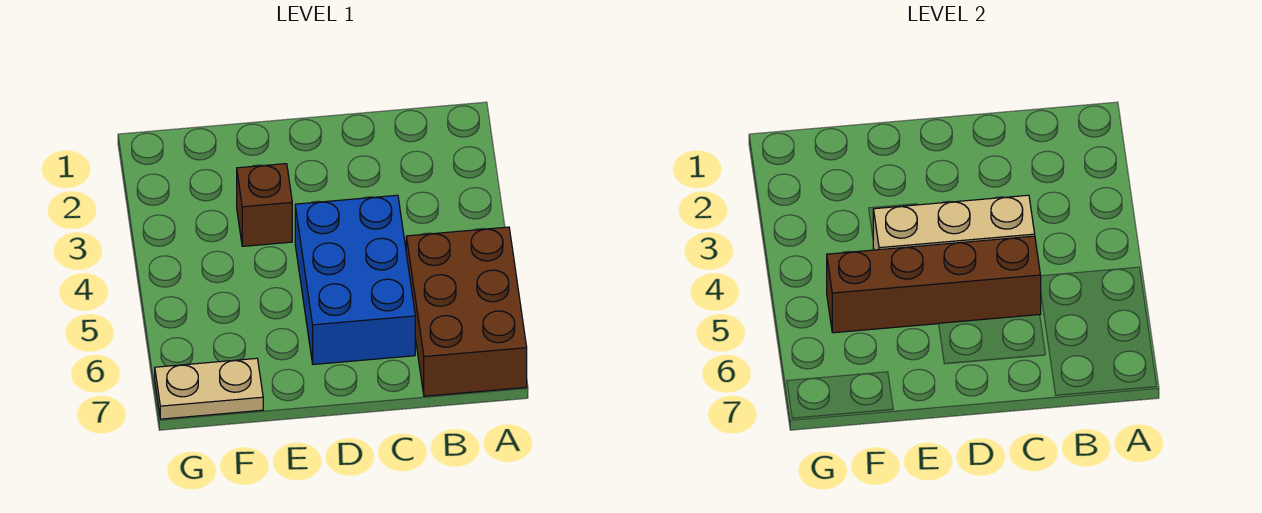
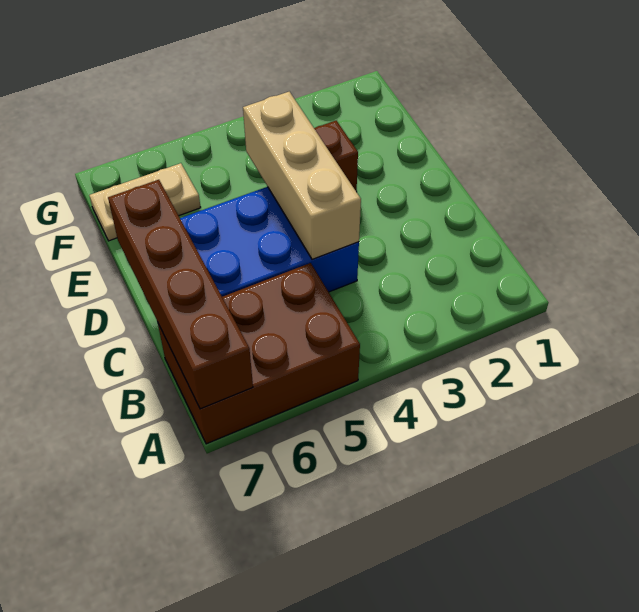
brown 1x4 brick [827,236,1041,333] -> brown 1x4 brick moved to [108,180,253,409]
tan 1x2 plate [155,358,263,419] -> tan 1x2 plate turned to [89,163,201,241]

